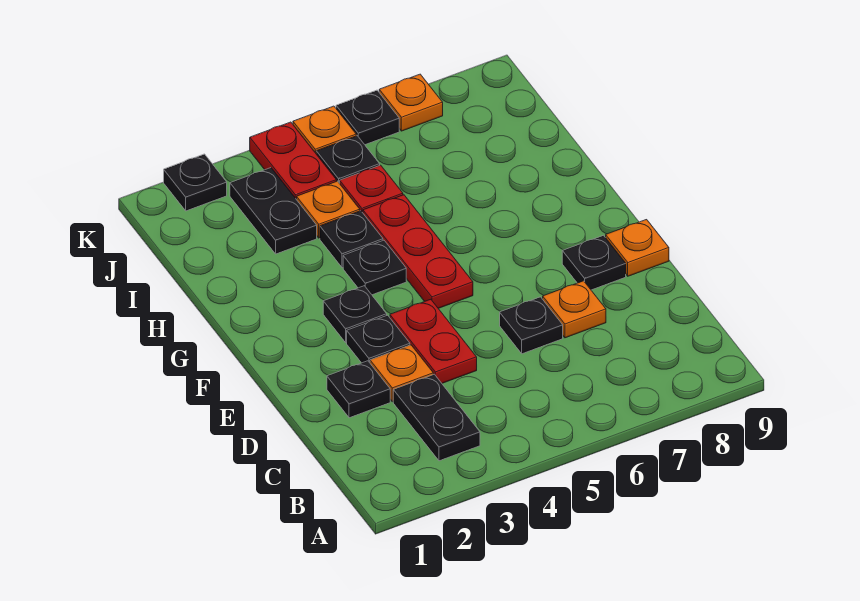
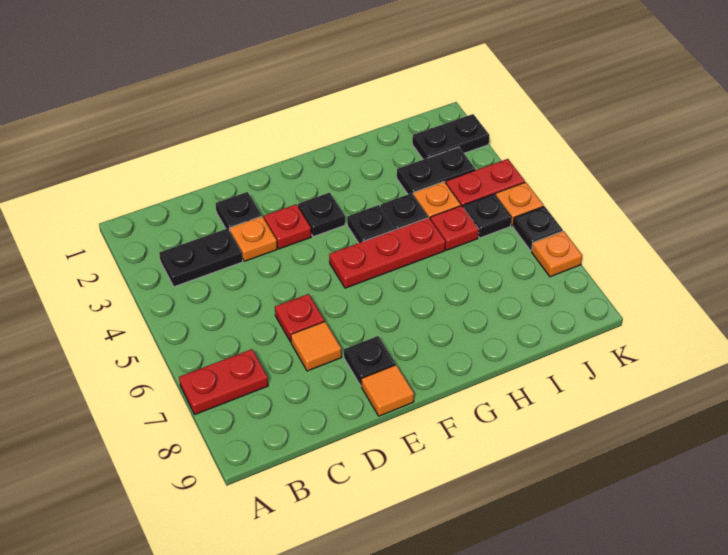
red 1x2 plate [390,299,477,383] -> red 1x2 plate moved to [179,349,268,414]
black 1x1 plate [500,297,563,354] -> red 1x1 plate [275,294,324,342]
orange 1x1 plate [543,281,606,338] -> orange 1x1 tile [291,321,342,371]
black 1x1 plate [347,315,410,363] -> red 1x1 plate [264,204,311,249]
orange 1x1 plate [606,220,669,276] -> orange 1x1 tile [362,365,414,416]
black 1x1 plate [164,154,227,211] -> black 1x2 plate [412,114,490,160]

